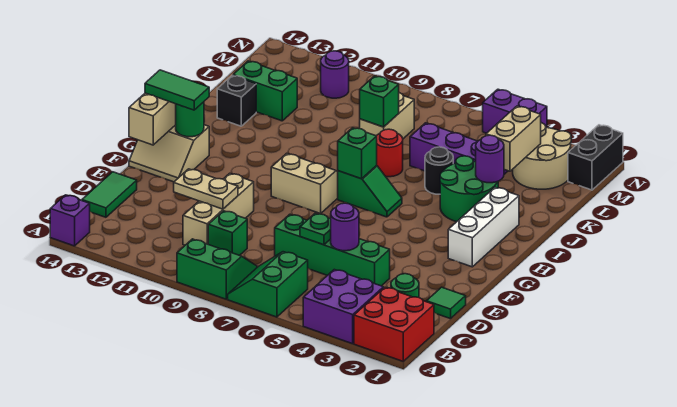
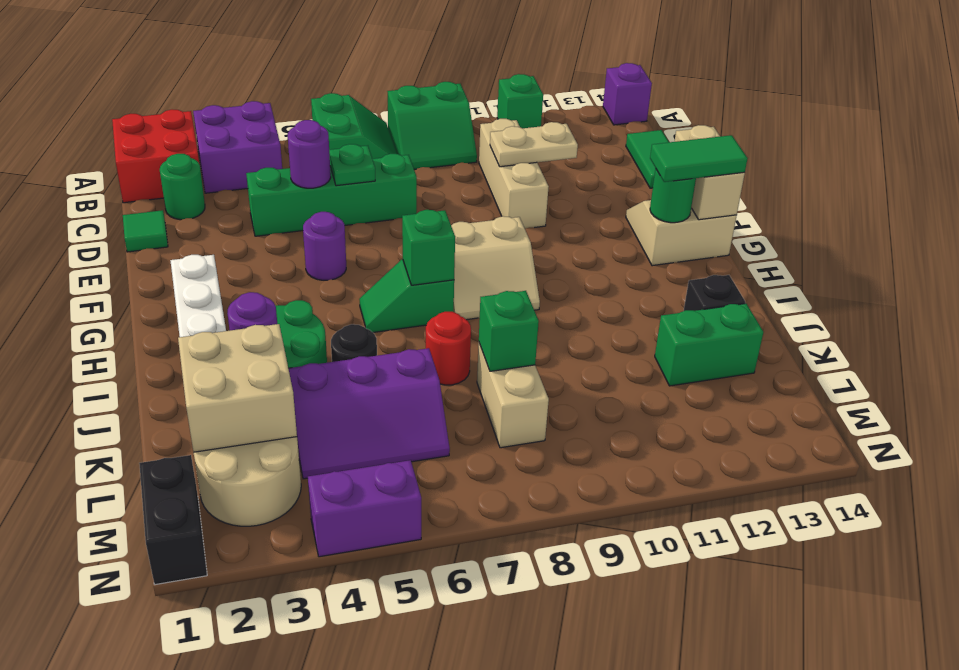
green 1x1 brick [208,211,247,256] -> green 1x1 brick moved to [497,74,543,128]
tan 1x2 brick [486,106,541,171] -> tan 2x2 brick [178,324,297,452]
purple 1x1 round brick [321,51,349,98] -> purple 1x1 round brick moved to [303,212,346,280]

